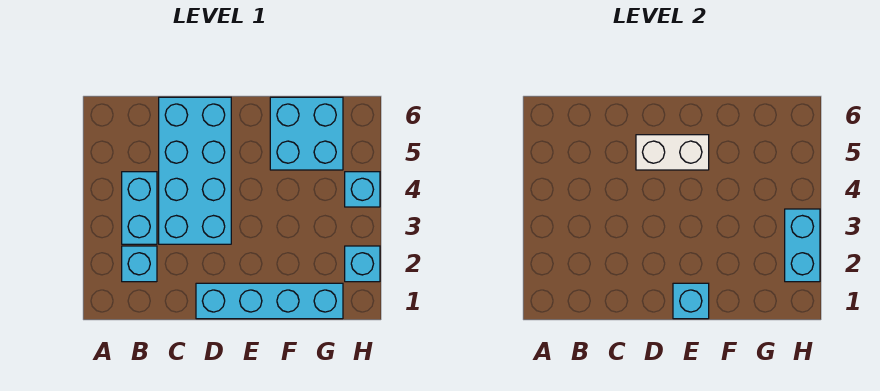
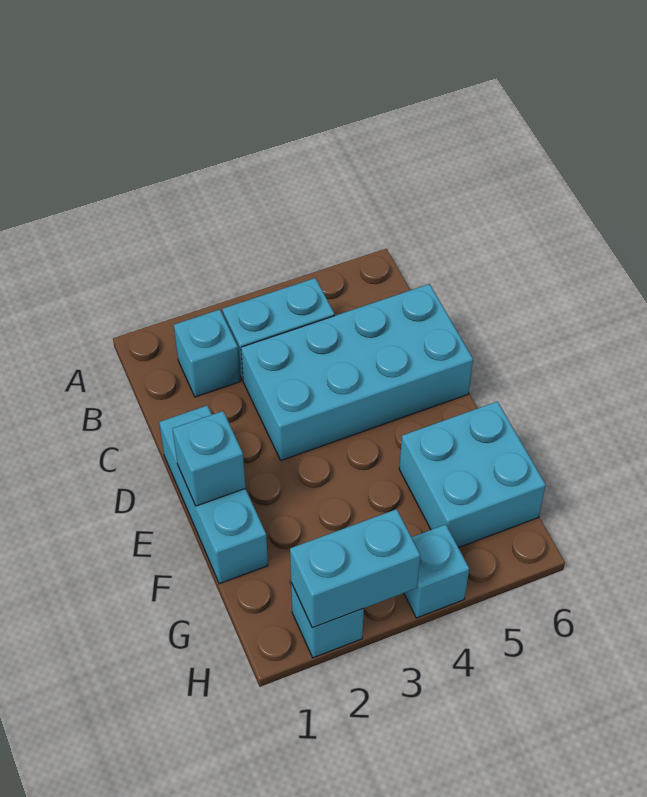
cyan 1x4 brick [196,283,343,319] -> cyan 1x3 brick [159,405,268,584]
white 1x2 brick [636,135,709,170] -> none

